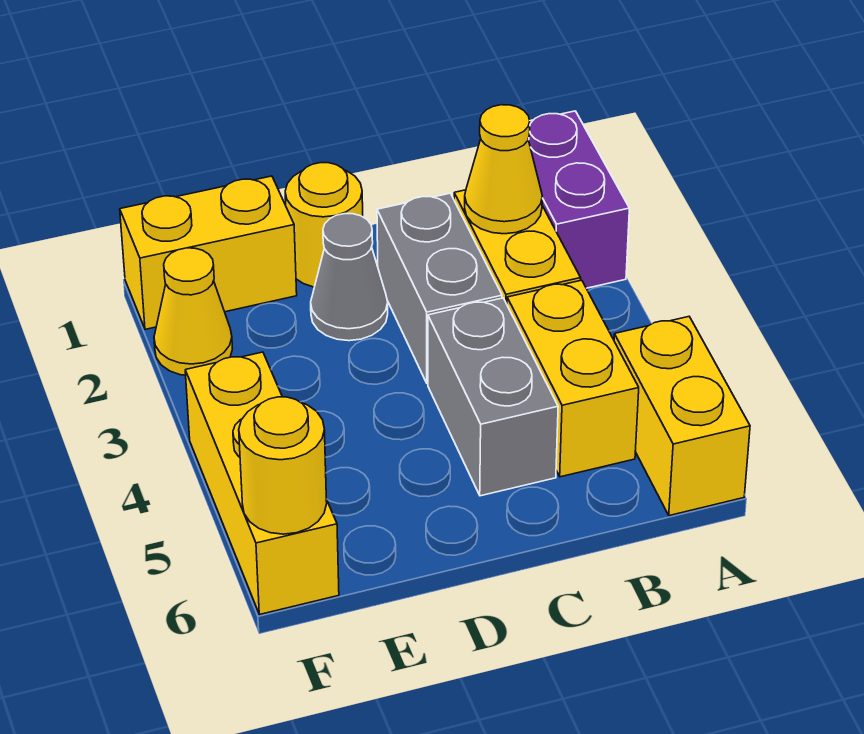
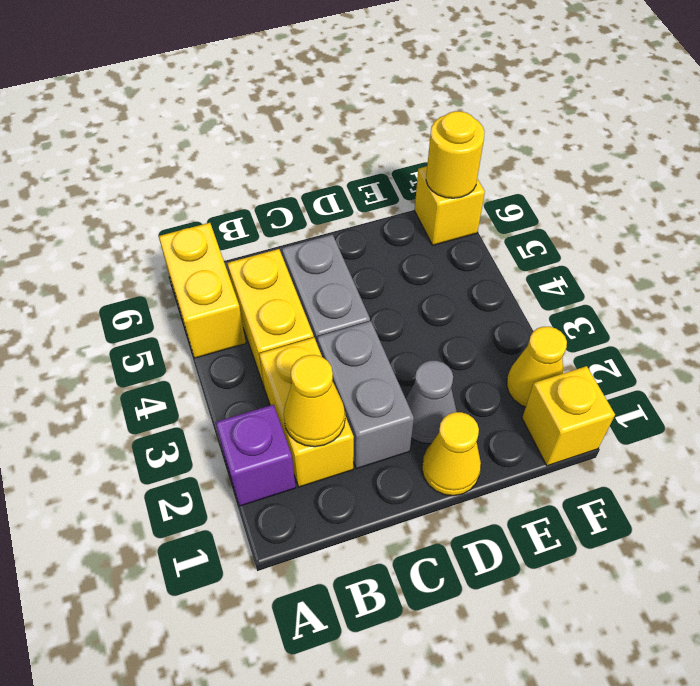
purple 1x2 brick [528,111,629,288] -> purple 1x1 brick [216,404,296,506]
yellow 1x1 round brick [285,163,363,287] -> yellow 1x1 cone [422,412,481,496]
yellow 1x2 brick [120,176,297,329] -> yellow 1x1 brick [522,366,615,466]
yellow 1x3 brick [185,352,339,615] -> yellow 1x1 brick [415,166,485,245]

